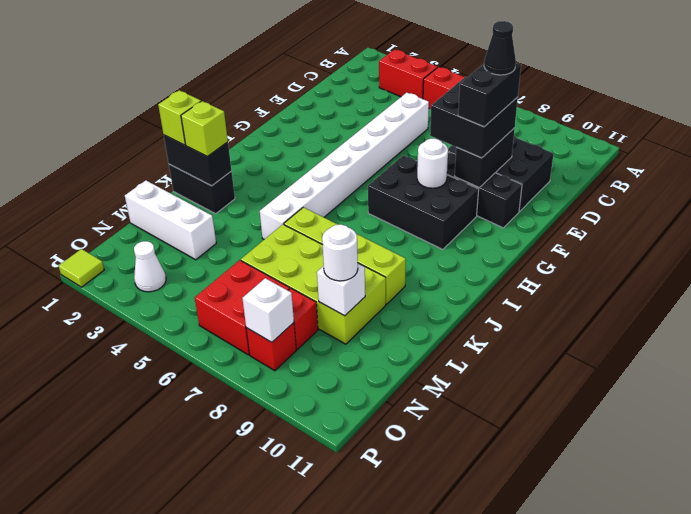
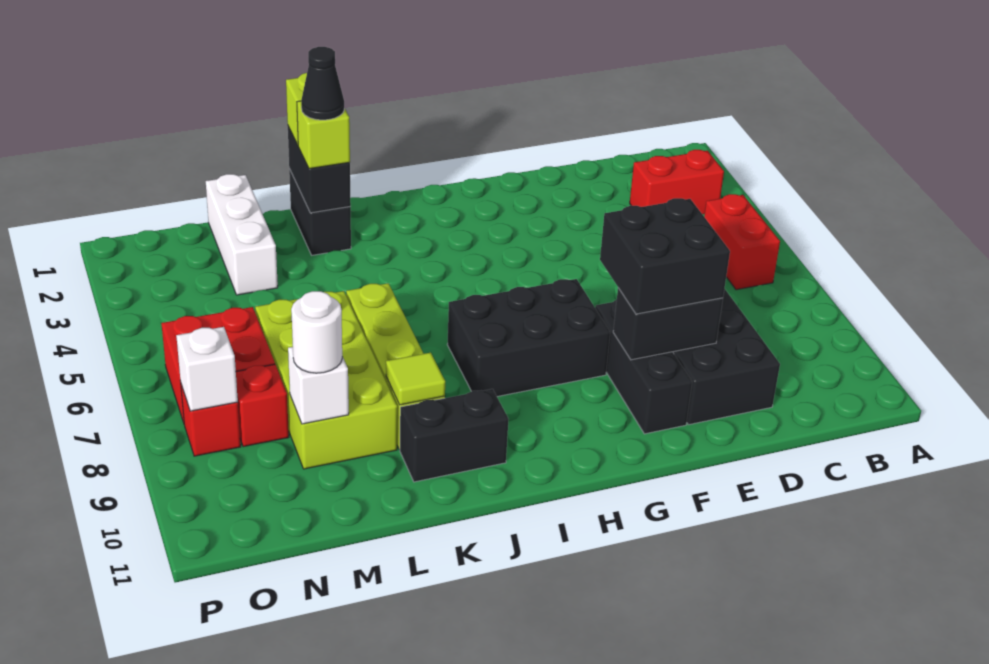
red 1x2 brick [379,50,437,99] -> red 1x2 brick turned to [630,150,724,214]
white 1x8 brick [260,93,429,239] -> none
black 1x2 brick [458,63,521,127] -> black 1x2 brick moved to [400,389,509,482]
black 1x1 cone [484,21,516,75] -> black 1x1 cone moved to [301,47,344,120]
black 2x3 brick [368,155,479,250] -> black 2x3 brick turned to [447,279,610,397]
white 1x1 round brick [417,138,448,188] -> none
white 1x1 cone [134,241,166,292] -> none
lime 1x1 tile [59,249,104,287] -> lime 1x1 tile moved to [386,353,445,405]

